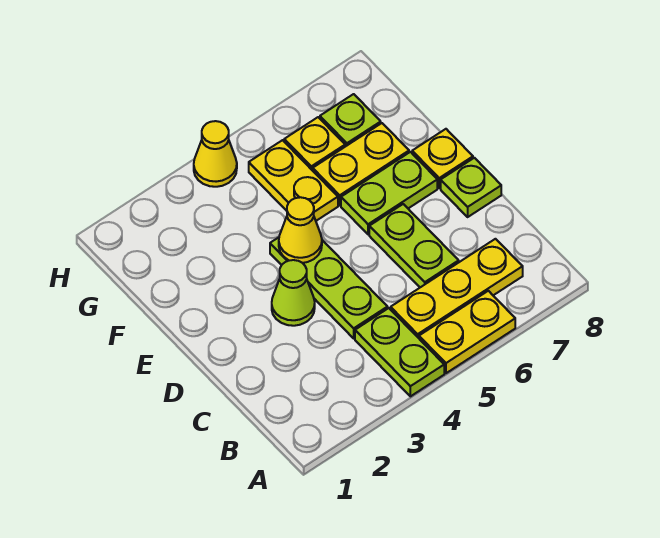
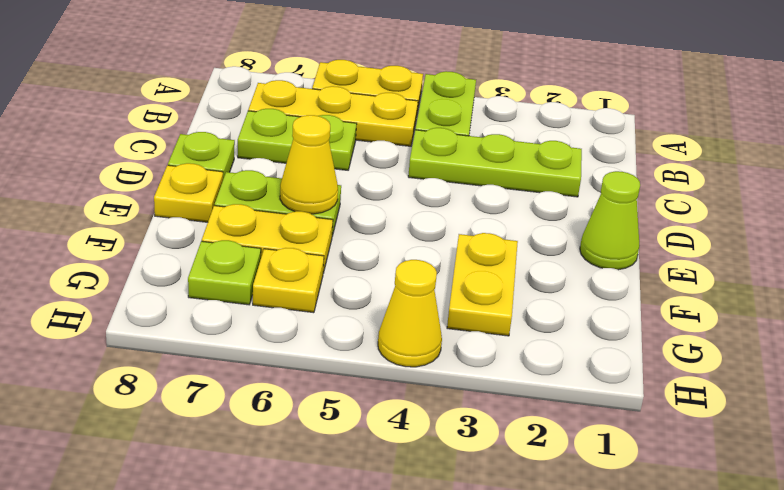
lime 1x3 plate [270,237,388,338] -> lime 1x3 plate turned to [408,128,582,197]
lime 1x2 plate [369,204,459,287] -> lime 1x2 plate turned to [238,109,357,170]
lime 1x1 cone [272,260,315,326] -> lime 1x1 cone moved to [580,171,640,270]
yellow 1x1 cone [279,197,322,263] -> yellow 1x1 cone moved to [280,115,338,214]
yellow 1x2 plate [249,140,338,221] -> yellow 1x2 plate moved to [447,233,518,336]

